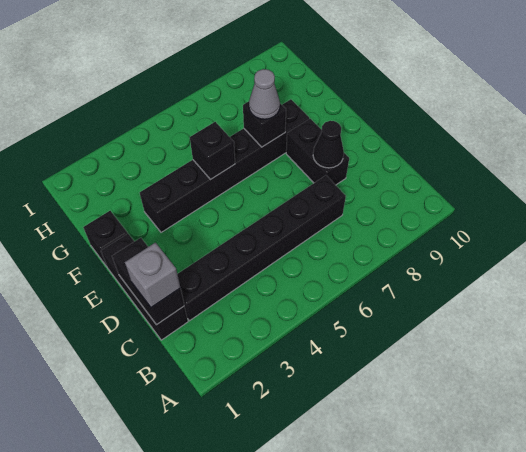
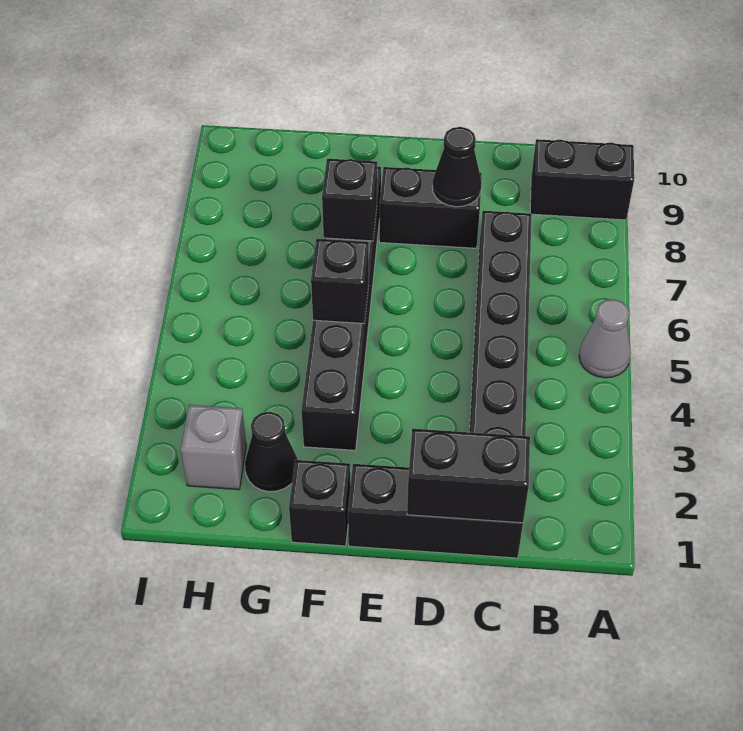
none -> black 1x2 brick [530,139,634,220]
grey 1x1 brick [125,243,181,307] -> grey 1x1 brick moved to [181,405,246,490]
grey 1x1 cone [249,69,280,119] -> grey 1x1 cone moved to [579,299,631,378]
none -> black 1x1 cone [245,412,297,492]

